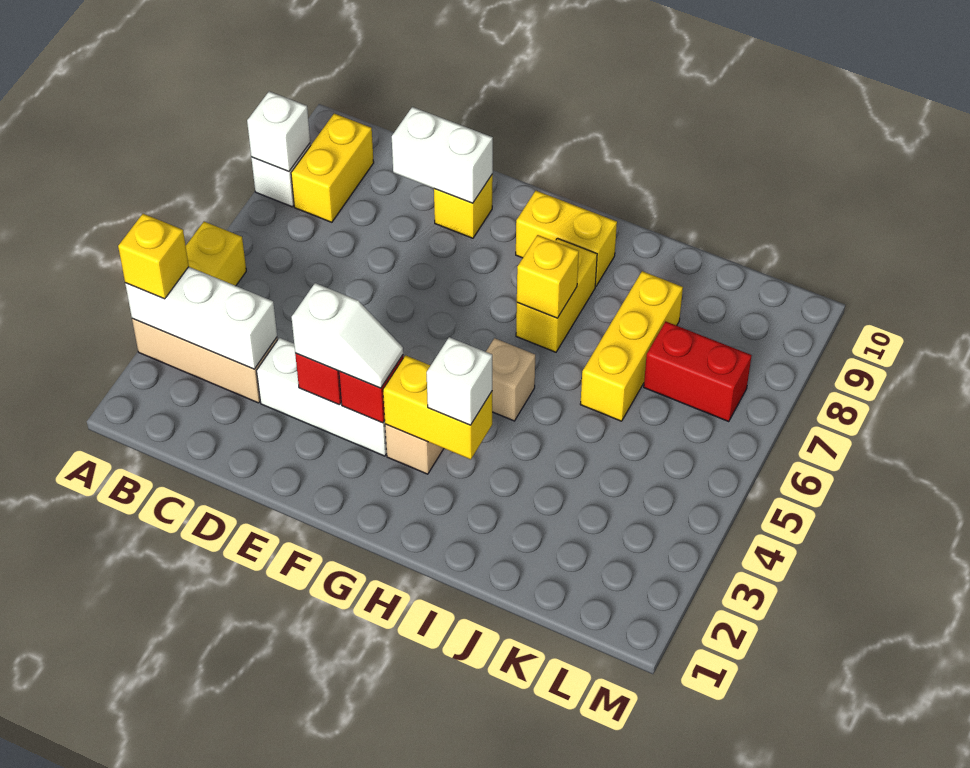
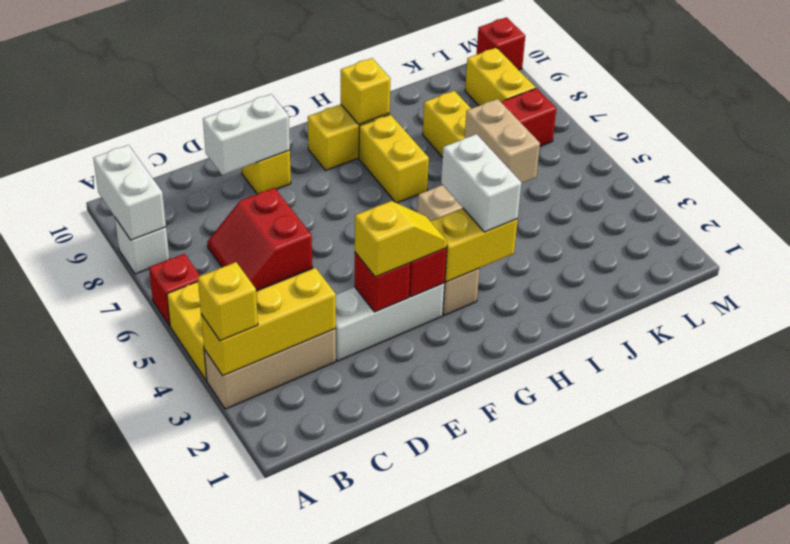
white 1x3 brick [125,267,277,369] -> yellow 1x3 brick [201,268,336,376]
none -> red 1x1 brick [149,254,200,326]
white 1x1 brick [247,91,310,172] -> white 1x2 brick [93,145,166,240]
yellow 1x2 brick [291,114,374,222] -> yellow 1x2 brick moved to [465,48,536,106]
none -> red 2x2 slope [207,188,312,291]
white 1x2 slope [292,283,403,388] -> yellow 1x2 slope [355,201,447,277]
white 1x1 brick [427,337,492,425] -> white 1x2 brick [441,134,521,232]
yellow 1x1 brick [517,235,579,318] -> yellow 1x1 brick moved to [341,58,391,124]
none -> tan 1x2 brick [465,99,540,184]
none -> red 1x1 brick [476,17,525,70]

